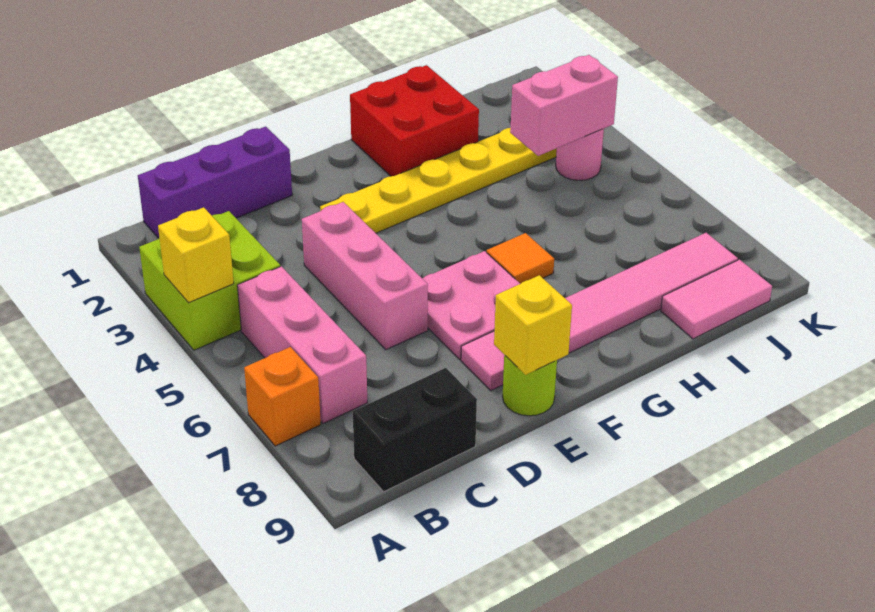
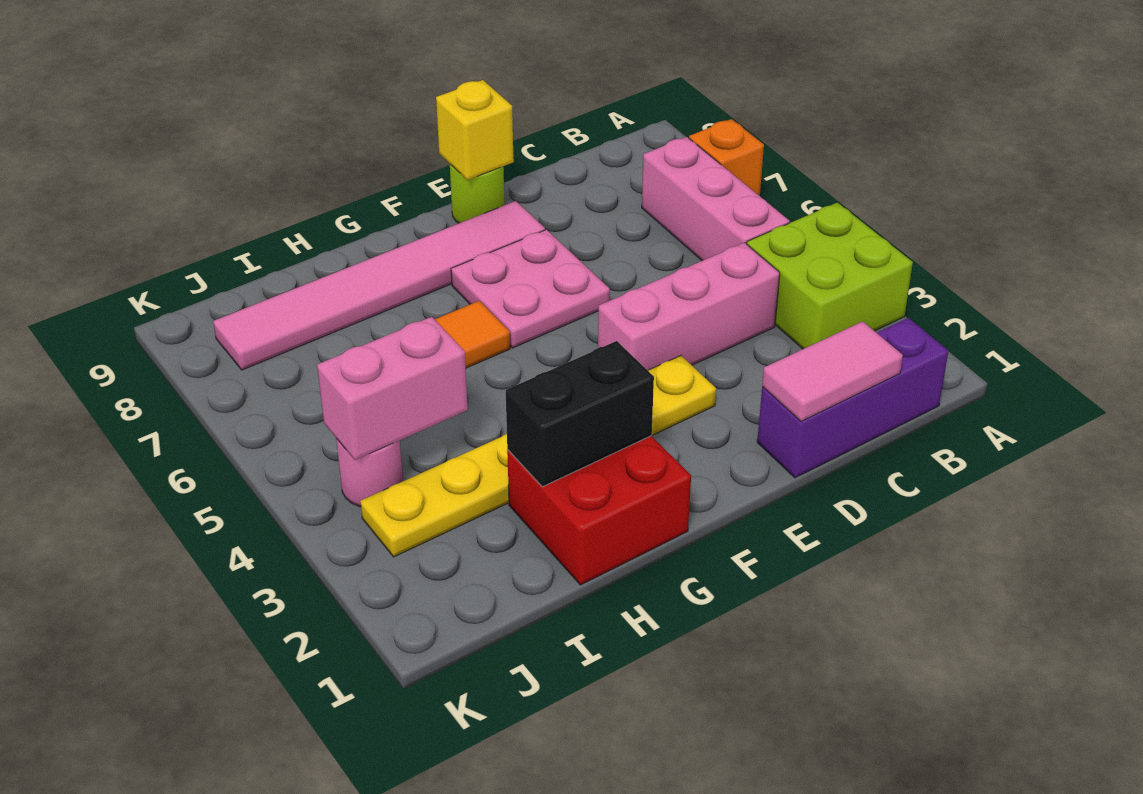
yellow 1x1 brick [158,207,234,303] -> none
black 1x2 brick [353,368,477,492] -> black 1x2 brick moved to [506,341,654,487]
pink 1x3 brick [302,202,428,350] -> pink 1x3 brick turned to [598,243,780,370]
pink 1x2 tile [661,260,772,339] -> pink 1x2 tile moved to [762,321,903,421]

